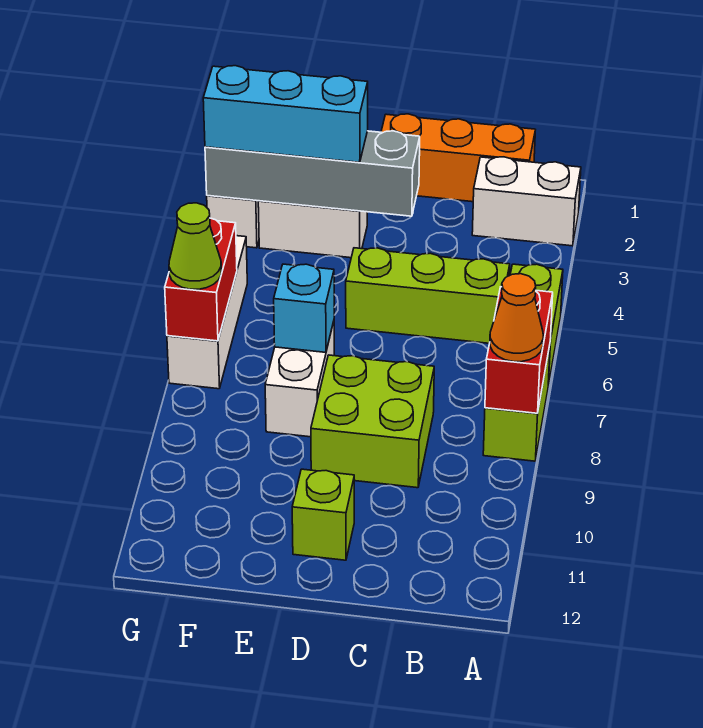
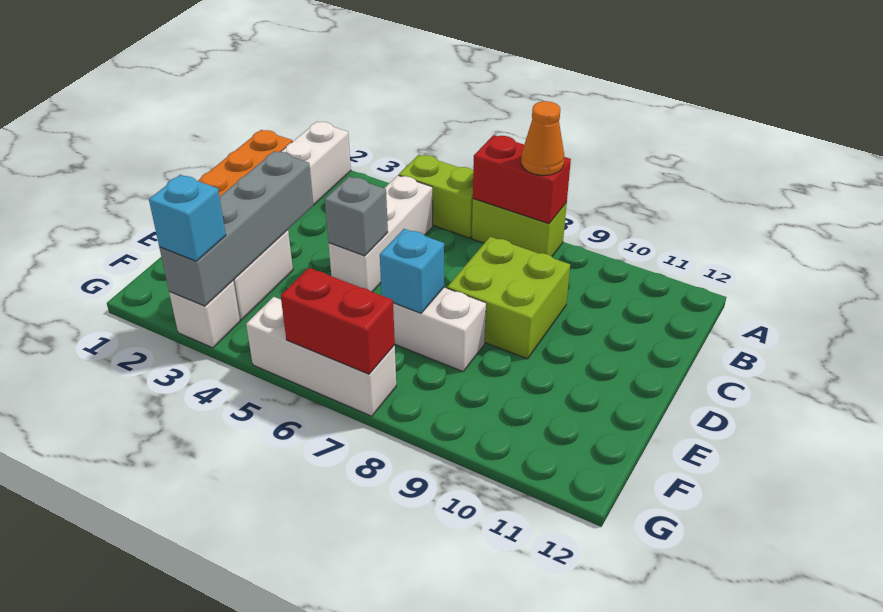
lime 1x3 brick [346,248,510,343] -> white 1x3 brick [329,175,433,292]
none -> grey 1x1 brick [325,177,388,256]
lime 1x1 brick [292,469,354,560] -> none
cyan 1x3 brick [203,66,368,162] -> cyan 1x1 brick [149,175,226,261]
lime 1x1 cone [169,203,221,289] -> none

